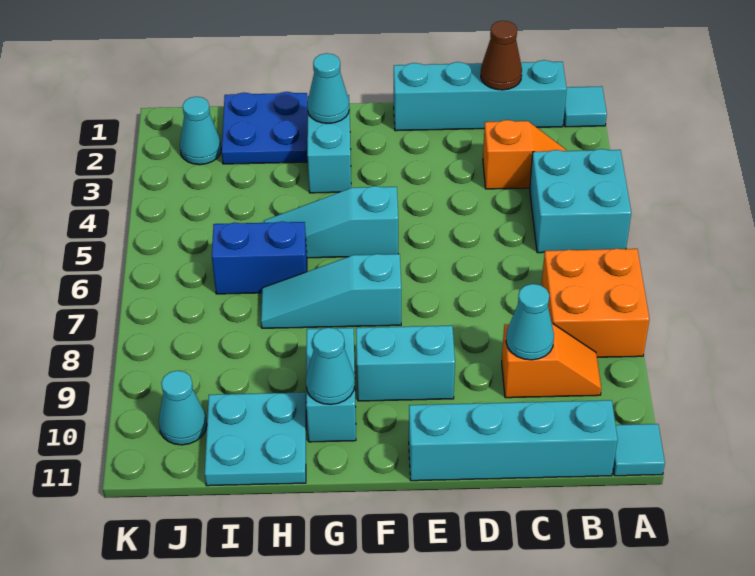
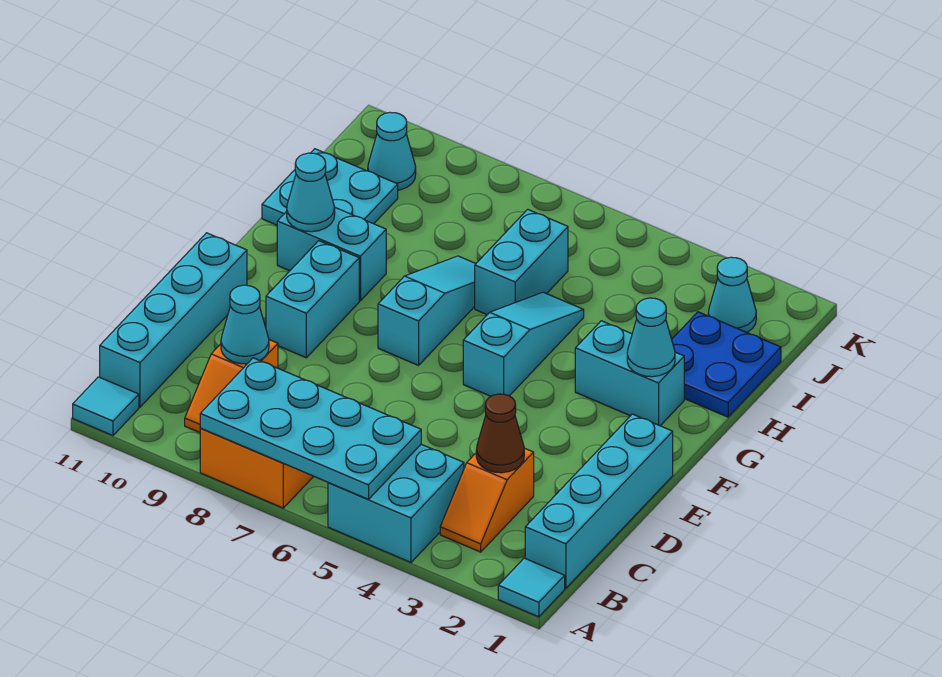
none -> cyan 2x4 plate [200,358,421,499]
brown 1x1 cone [481,21,522,90] -> brown 1x1 cone moved to [476,394,524,473]
blue 1x2 brick [212,221,307,294] -> cyan 1x2 brick [475,209,568,315]

